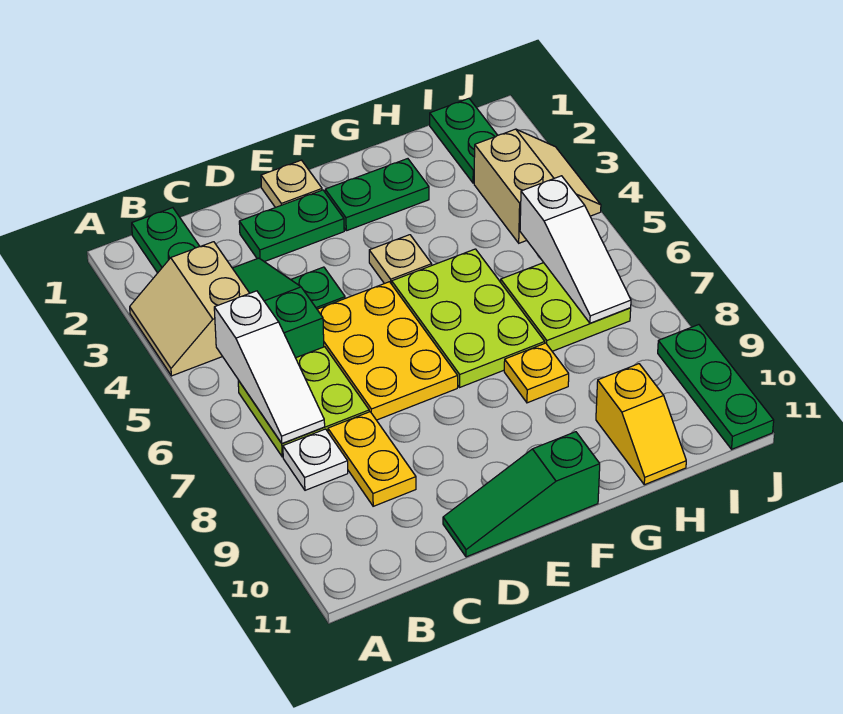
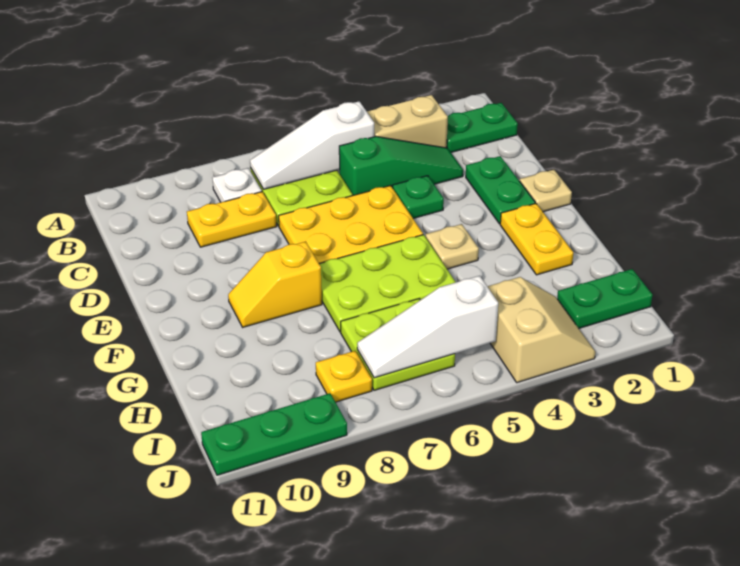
green 1x3 slope [443,432,600,557] -> none
green 1x2 plate [325,159,429,231] -> yellow 1x2 plate [500,203,573,275]
yellow 1x1 plate [504,343,569,403] -> yellow 1x1 plate moved to [316,351,372,402]
yellow 1x2 slope [596,364,686,485] -> yellow 1x2 slope moved to [228,241,322,327]
tan 2x2 slope [474,129,601,243] -> tan 2x2 slope turned to [487,277,595,383]

